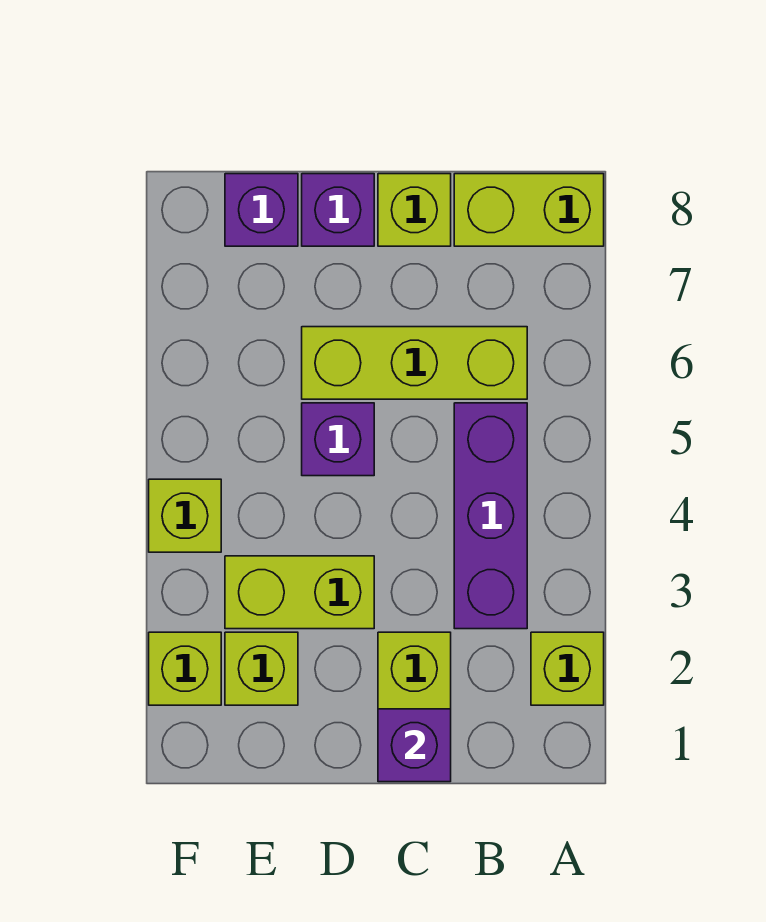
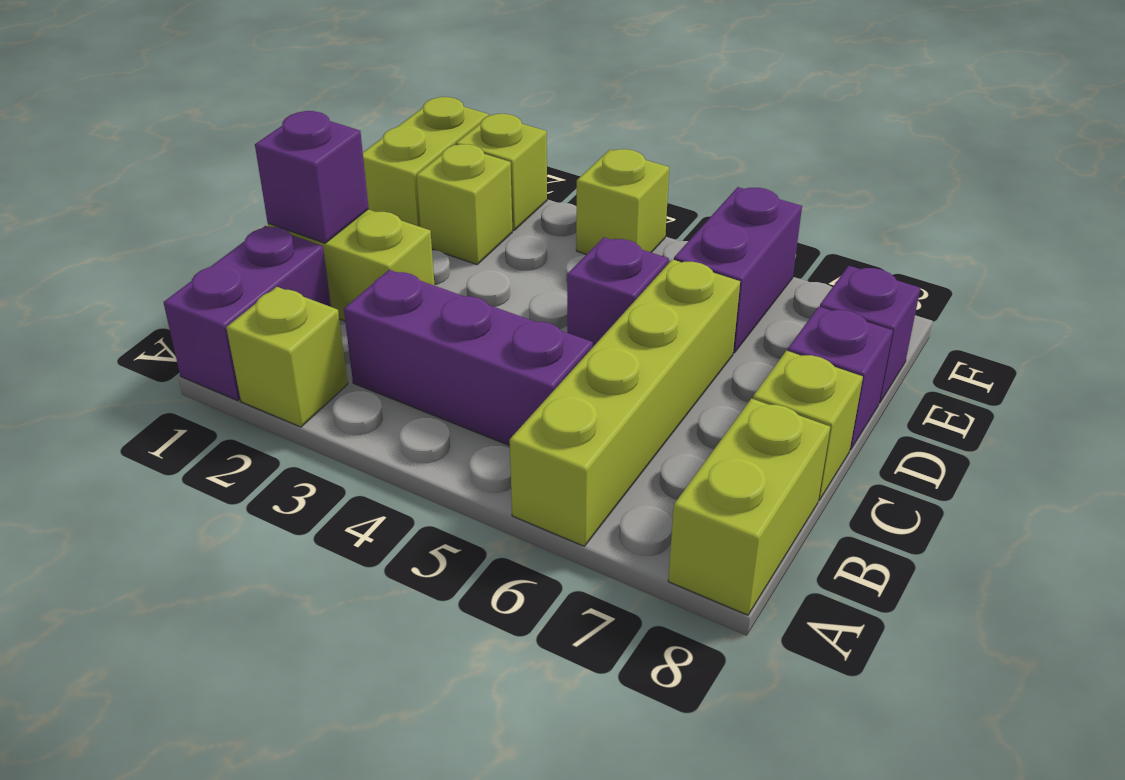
none -> purple 1x2 brick [163,226,331,400]
lime 1x3 brick [302,327,527,399] -> lime 1x4 brick [510,259,740,546]
lime 1x2 brick [225,556,374,629] -> lime 1x2 brick moved to [363,97,489,227]
none -> purple 1x2 brick [674,187,802,353]

